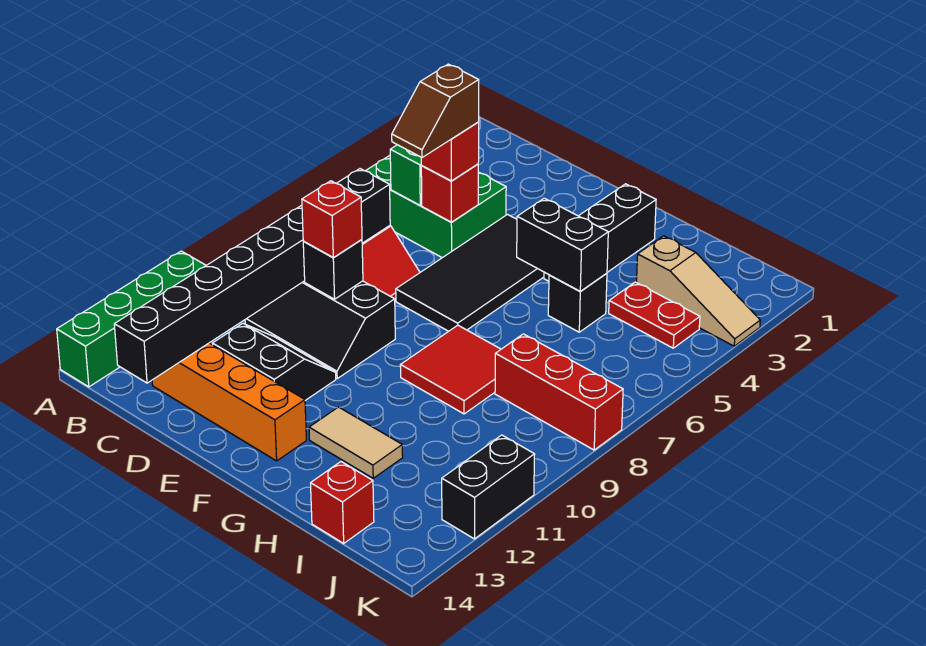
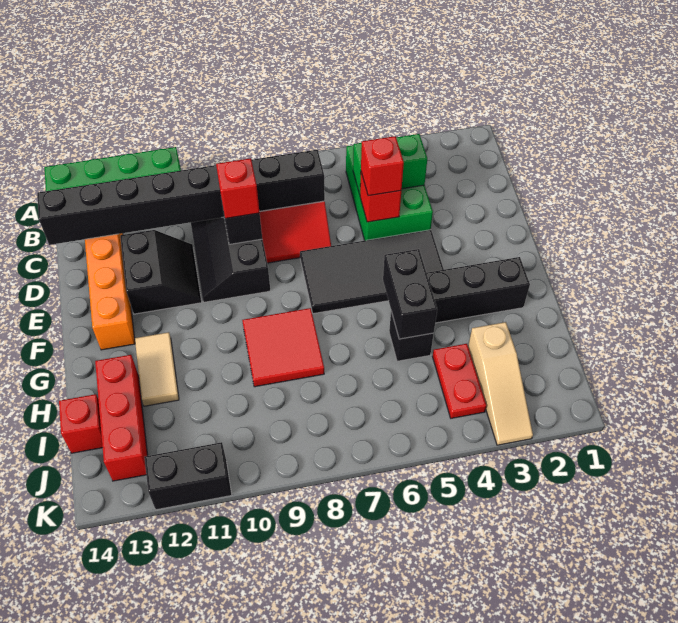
brown 1x2 slope [392,64,479,158] -> none
red 1x3 brick [495,334,623,450] -> red 1x3 brick moved to [95,355,148,481]

